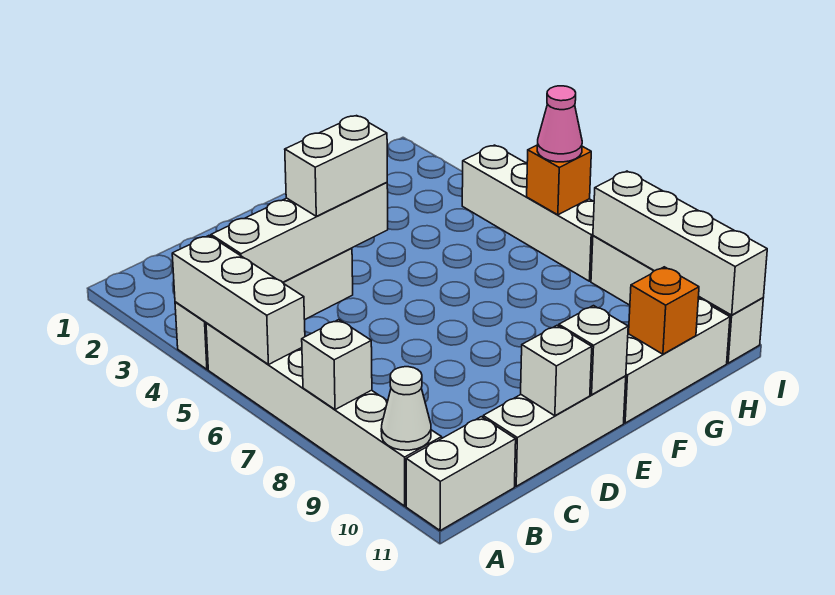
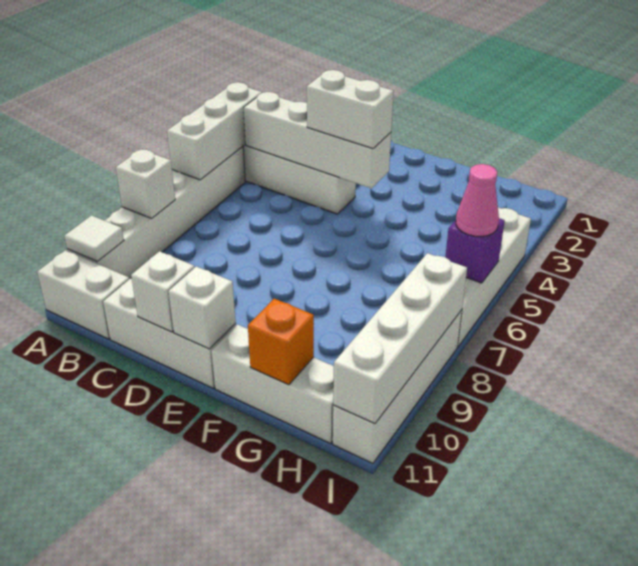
white 1x1 cone [381,367,431,450] -> white 1x1 tile [64,215,124,262]
orange 1x1 brick [527,145,591,215] -> purple 1x1 brick [445,218,505,283]

